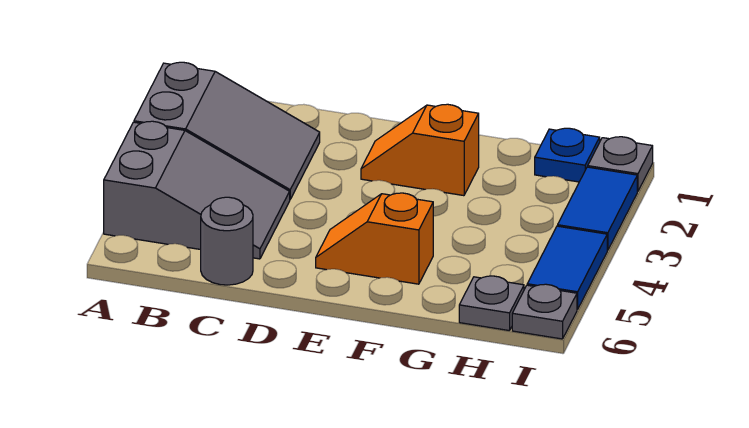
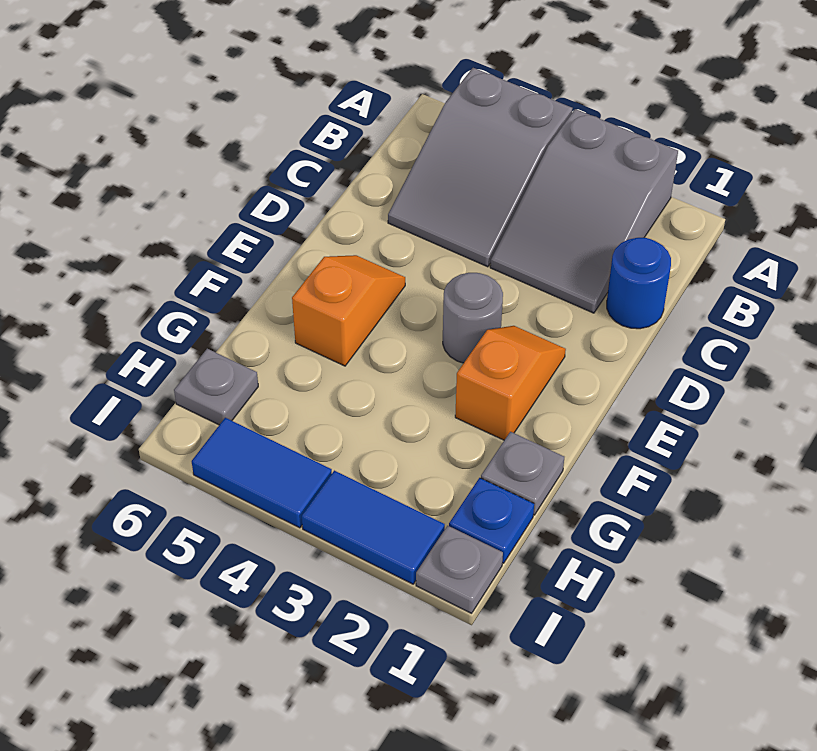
none -> blue 1x1 round brick [607,238,671,329]
grey 1x1 round brick [201,197,253,285] -> grey 1x1 round brick moved to [443,273,503,363]
grey 1x1 plate [512,284,577,339] -> grey 1x1 plate moved to [481,432,564,515]

